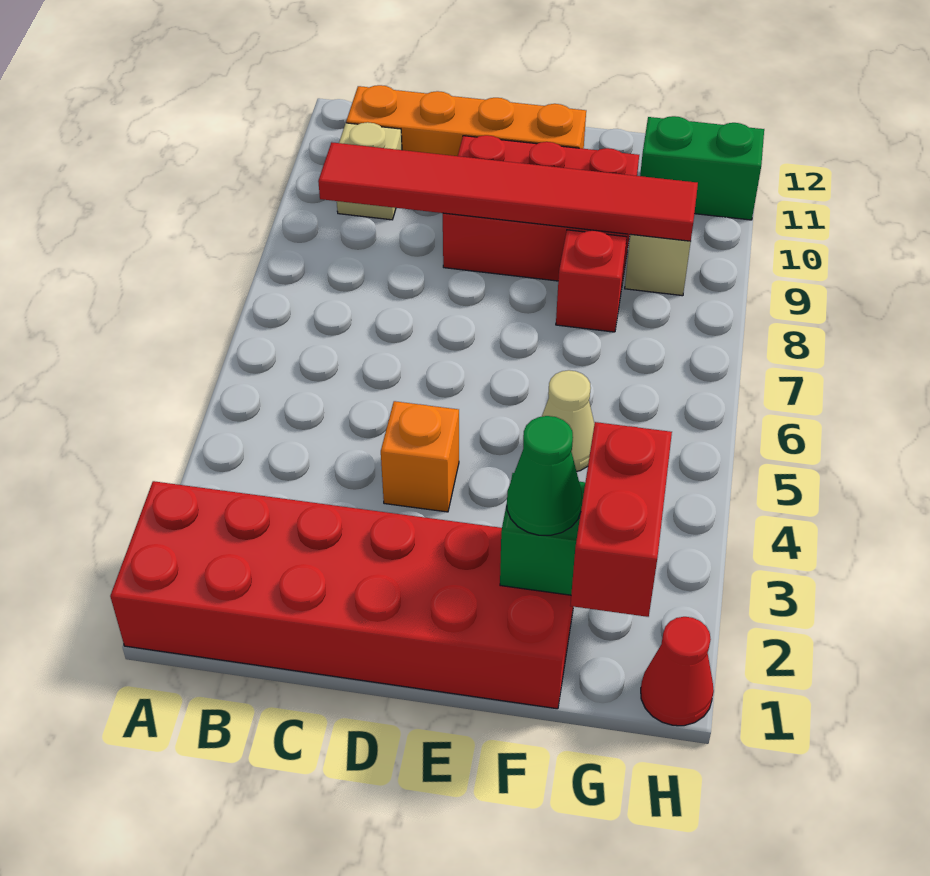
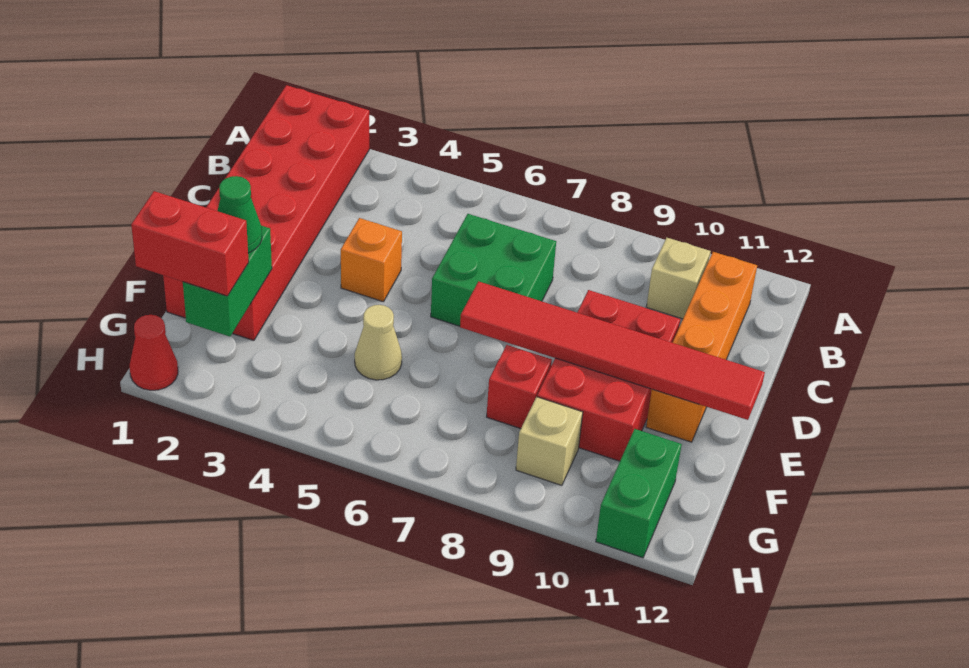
red 1x6 tile [318,142,698,241] -> red 1x6 tile turned to [460,281,765,420]
none -> green 2x2 brick [431,214,556,326]

